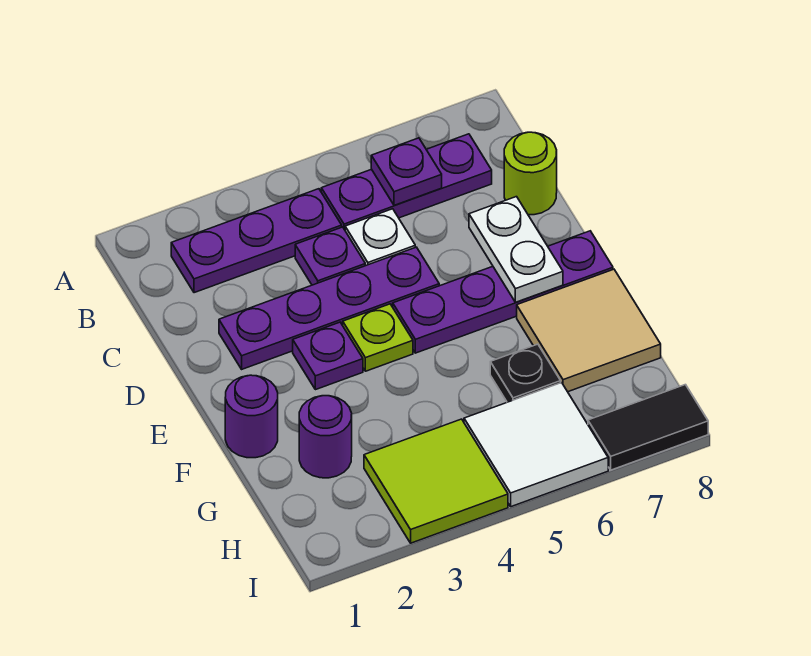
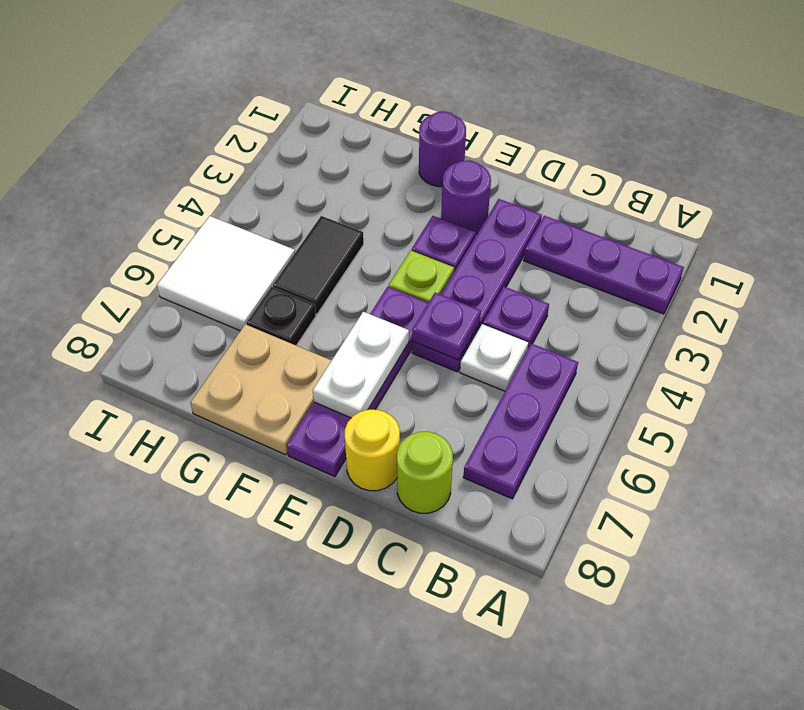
purple 1x3 plate [171,189,342,293] -> purple 1x3 plate turned to [524,216,684,314]
purple 1x1 plate [371,138,442,206] -> purple 1x1 plate moved to [412,293,481,360]
white 1x2 plate [469,197,563,302] -> white 1x2 plate turned to [313,312,409,418]
none -> yellow 1x1 round brick [345,410,400,491]
tan 2x2 tile [517,269,661,392] -> tan 2x2 plate [190,324,332,455]
purple 1x1 round brick [299,396,352,478] -> purple 1x1 round brick moved to [441,160,491,234]
lime 2x2 tile [364,419,508,543] -> none
black 1x2 tile [588,385,708,470] -> black 1x2 tile moved to [273,216,364,314]

